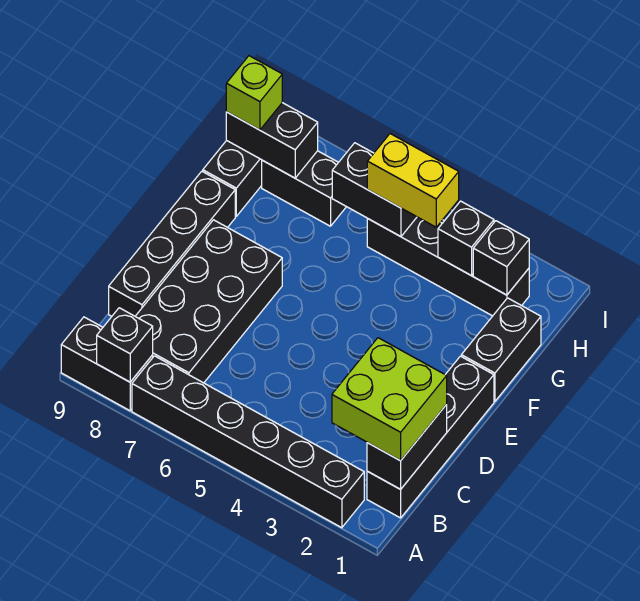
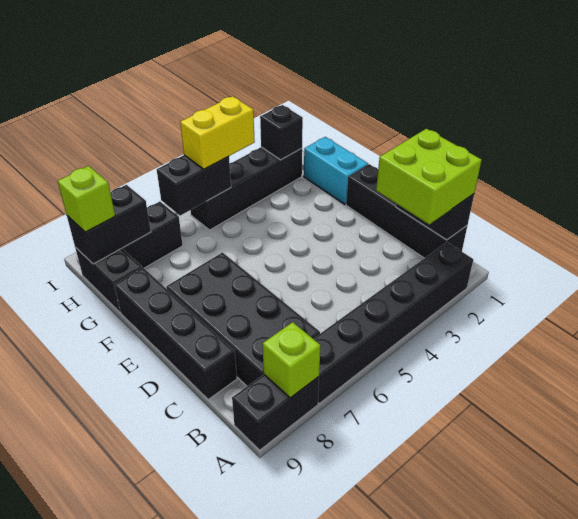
black 1x1 brick [97,308,153,382] -> lime 1x1 brick [263,322,321,398]
black 1x2 brick [461,298,541,401] -> cyan 1x2 brick [304,137,368,204]
black 1x1 brick [438,201,494,275] -> none

